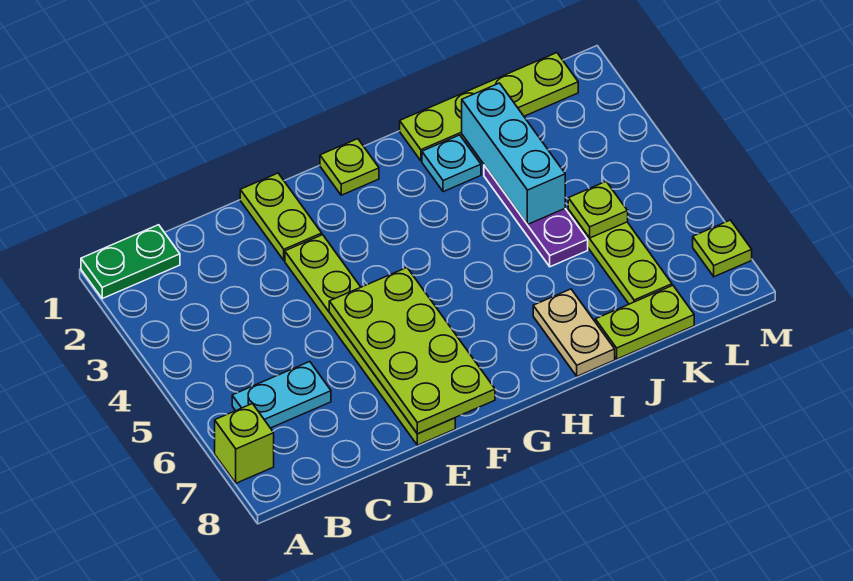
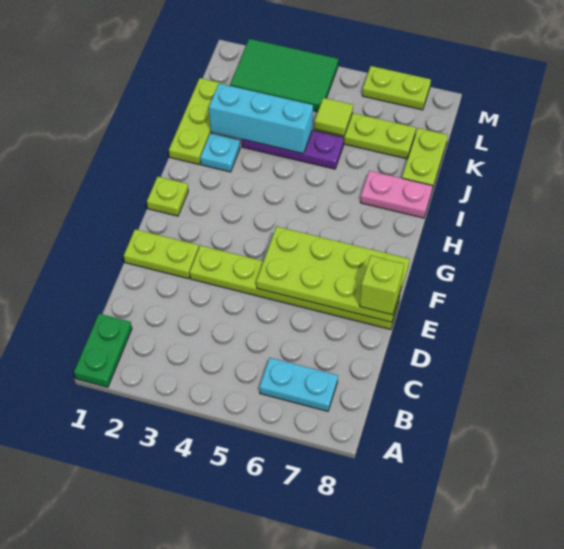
lime 1x1 brick [215,404,274,483] -> lime 1x1 brick moved to [360,256,404,315]
cyan 1x2 plate [232,362,331,428] -> cyan 1x2 plate turned to [259,358,338,411]
lime 1x4 plate [400,53,578,161] -> lime 1x3 plate [169,78,228,164]
tan 1x2 plate [533,289,615,376] -> pink 1x2 plate [360,171,433,218]
lime 1x1 plate [568,182,628,238] -> lime 1x1 tile [314,98,353,136]
none -> green 2x3 tile [230,39,338,112]
lime 1x1 plate [693,220,752,277] -> lime 1x2 plate [362,66,431,110]

